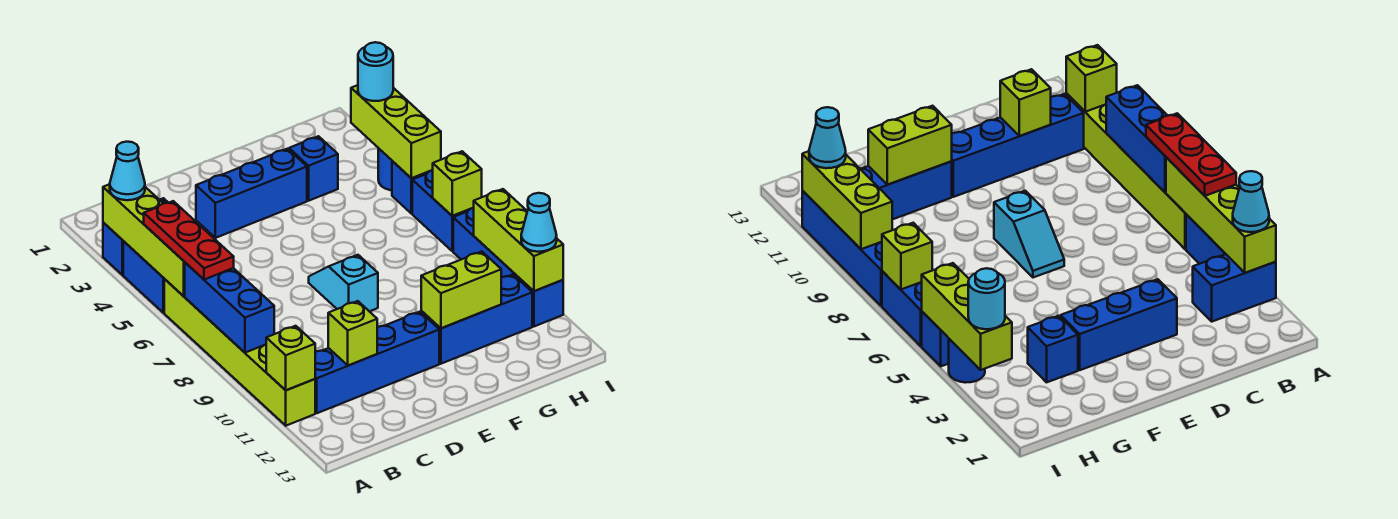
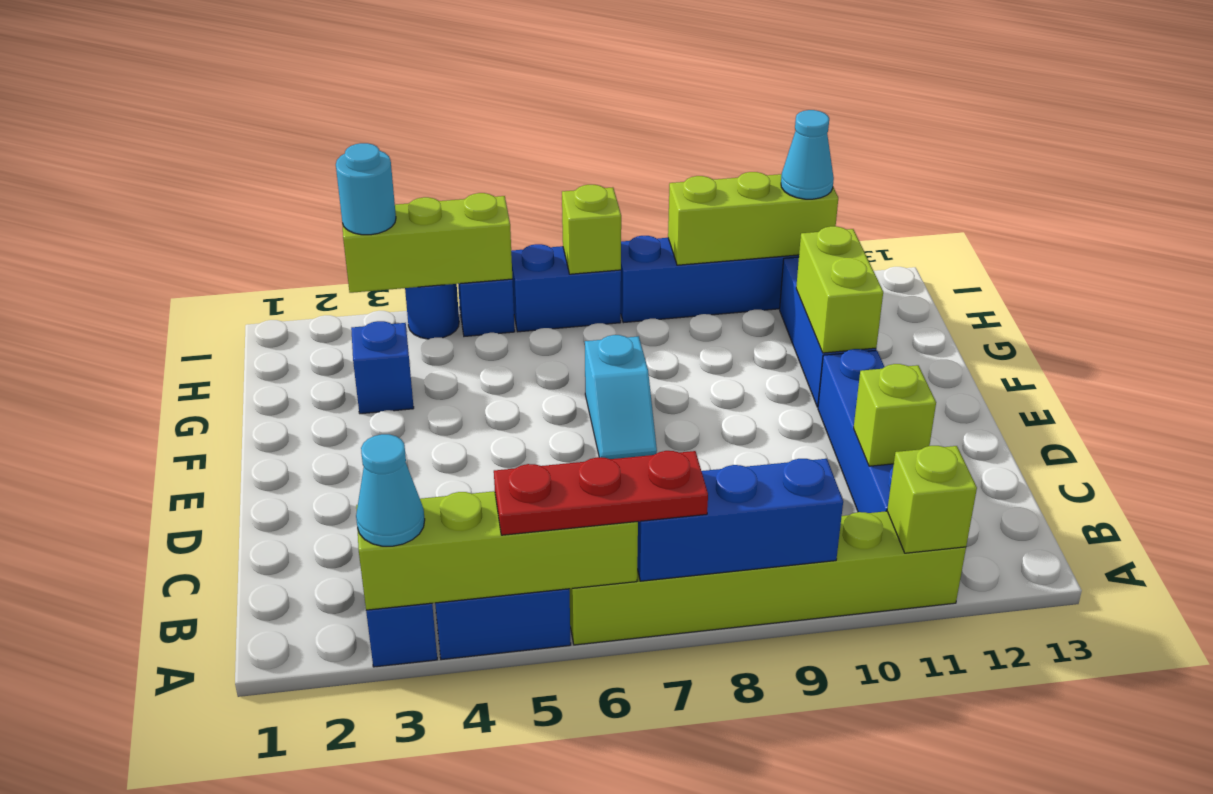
blue 1x3 brick [196,149,307,238] -> none
cyan 1x2 slope [309,255,378,311] -> cyan 1x2 slope turned to [585,335,657,459]

